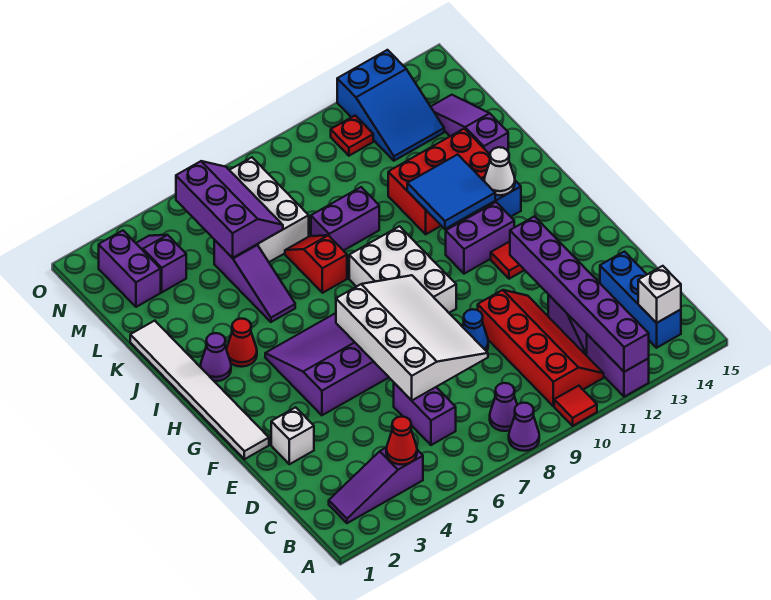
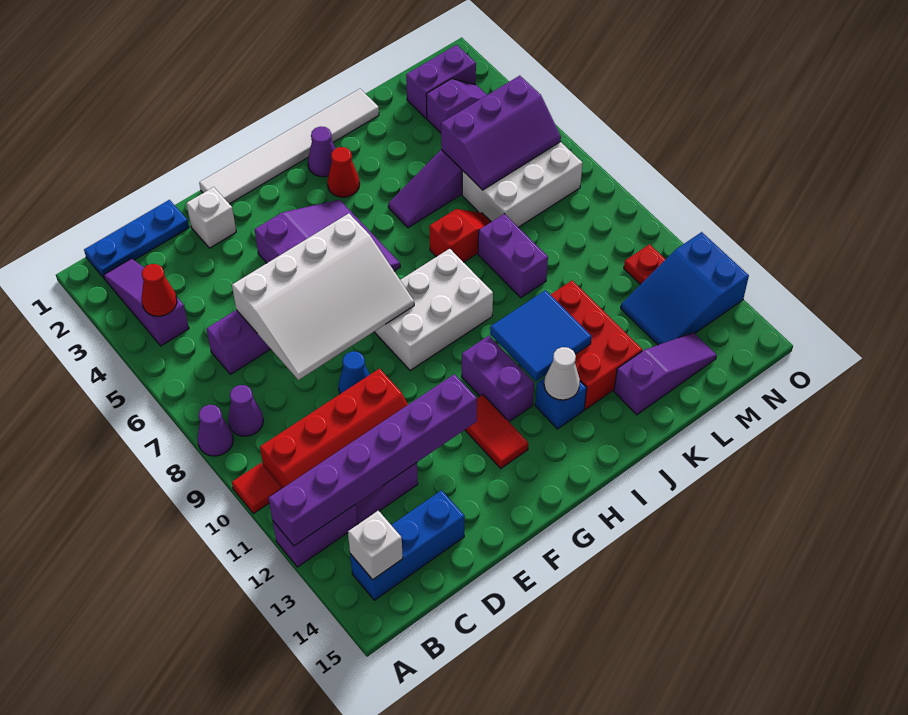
none -> blue 1x3 plate [84,200,189,278]

